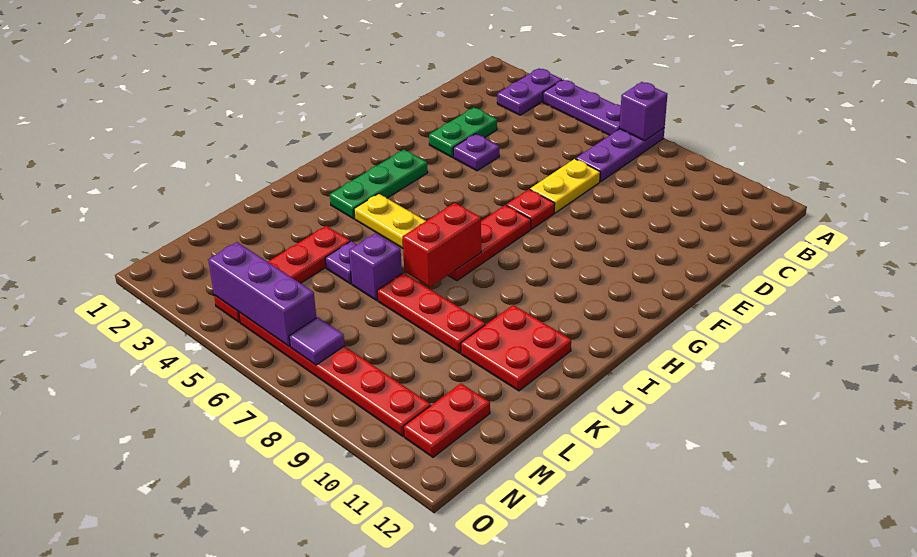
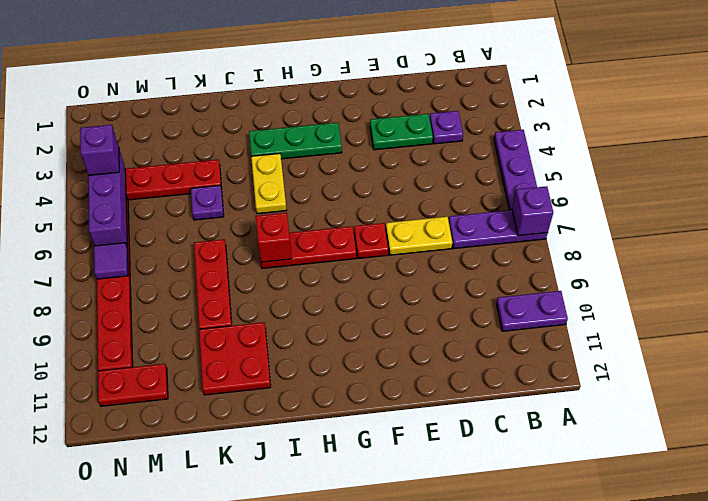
purple 1x2 plate [497,68,562,115] -> purple 1x2 plate moved to [496,291,568,331]
purple 1x1 plate [453,134,499,171] -> purple 1x1 plate moved to [430,111,463,144]
red 1x2 brick [403,203,481,287] -> red 1x1 brick [256,213,292,262]
purple 1x1 brick [349,233,402,300] -> purple 1x1 brick moved to [80,125,119,175]

